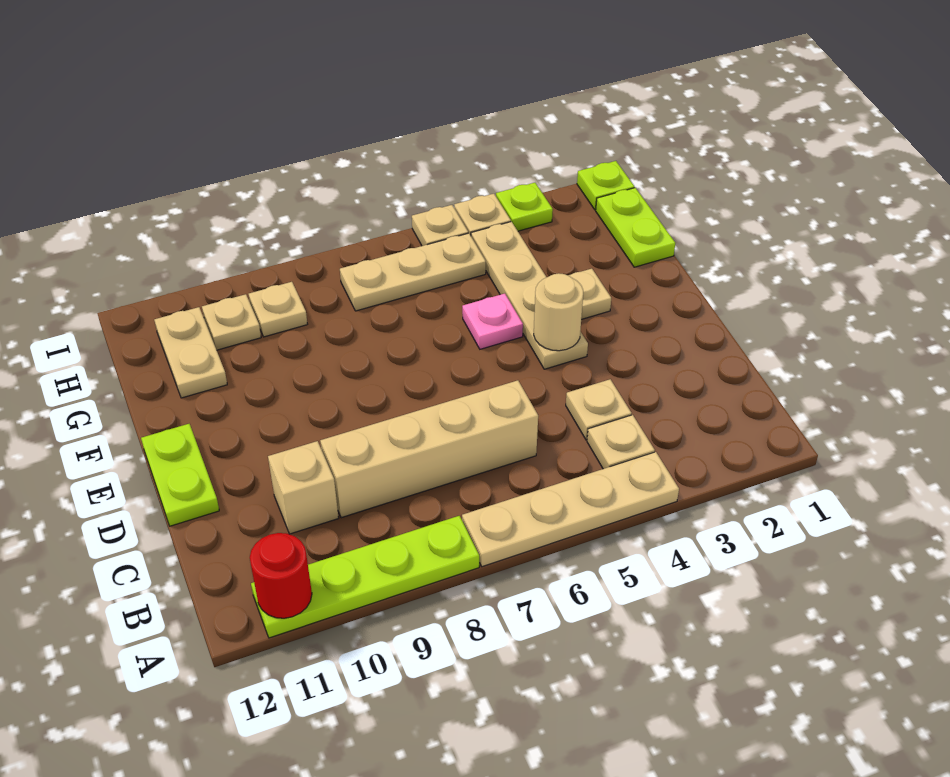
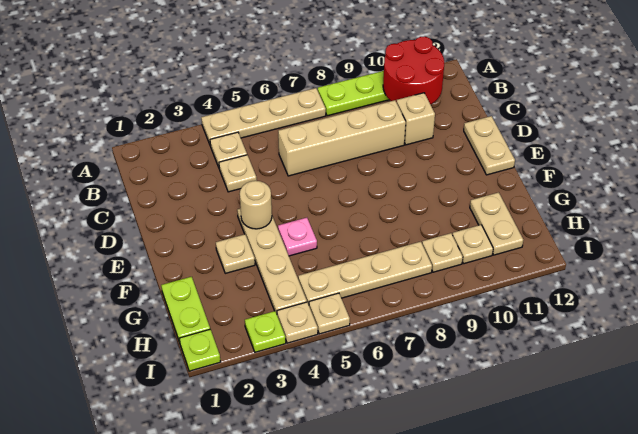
red 1x1 round brick [250,533,312,618] -> red 2x2 round brick [383,36,444,105]
lime 1x2 plate [141,424,219,526] -> tan 1x2 plate [464,116,515,175]
tan 1x3 plate [340,233,486,311] -> tan 1x4 plate [298,242,432,305]

